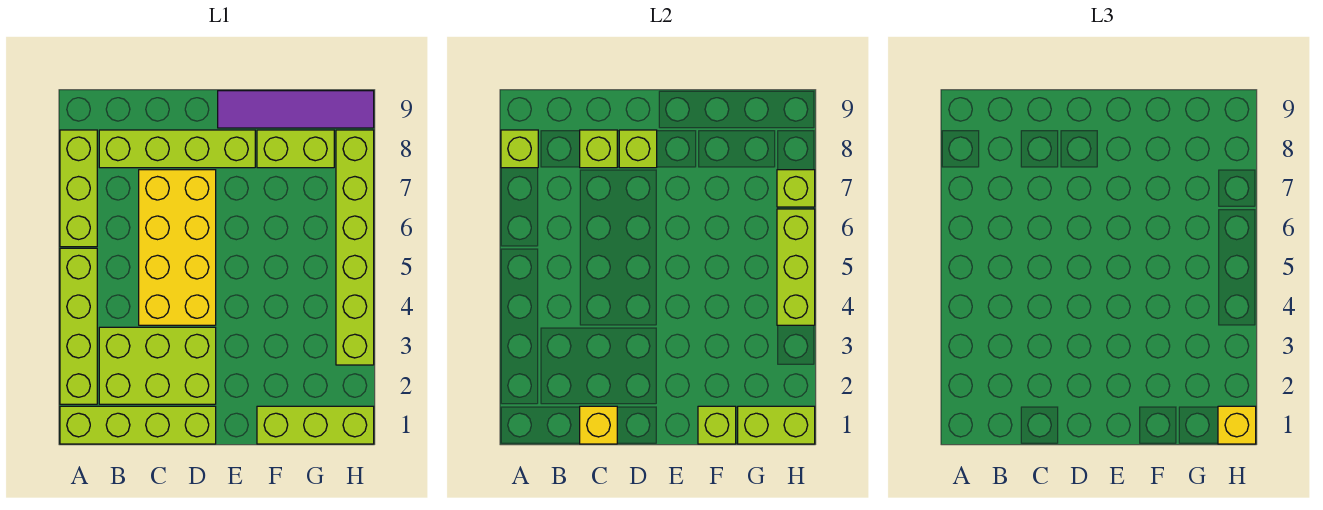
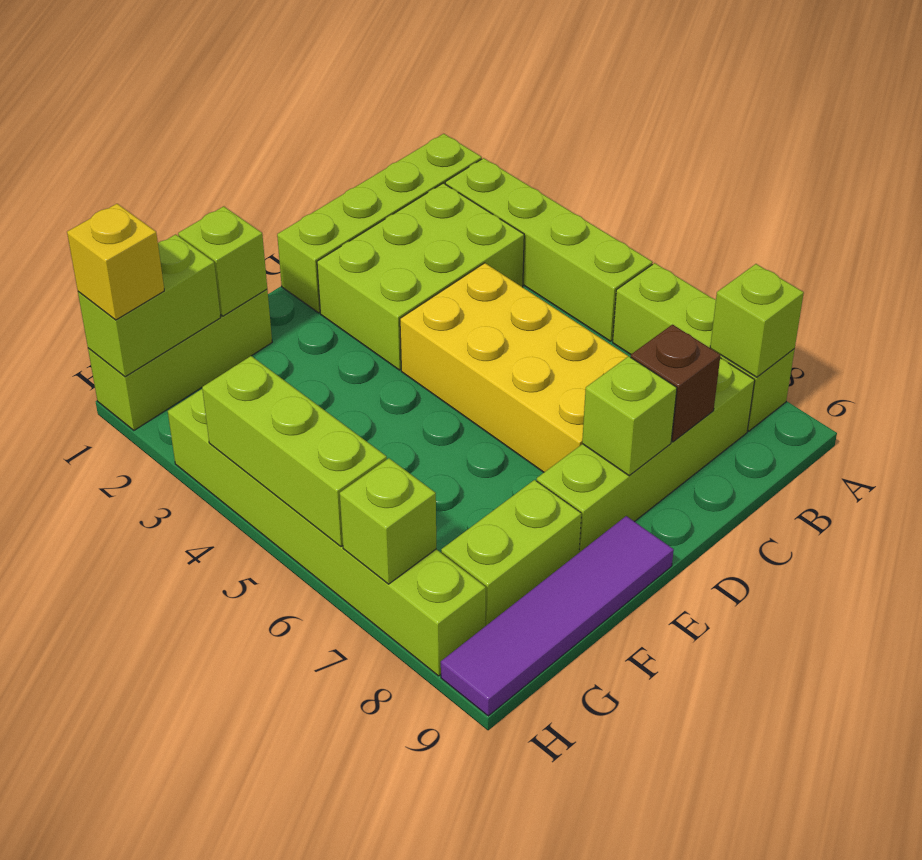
yellow 1x1 brick [580,406,617,444] -> none
lime 1x1 brick [580,130,617,168] -> brown 1x1 brick [631,325,721,442]

